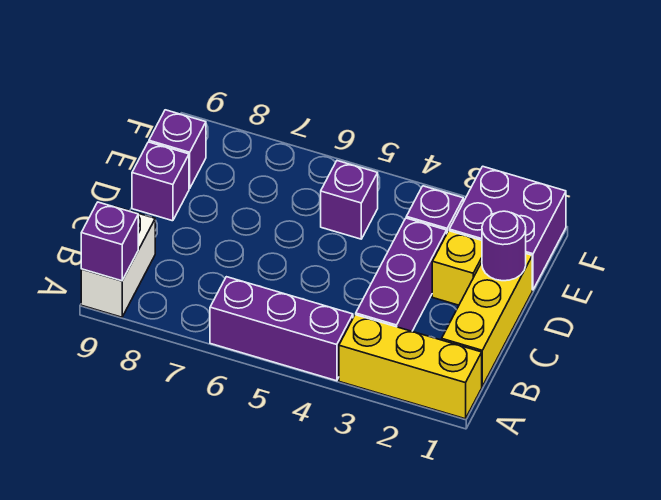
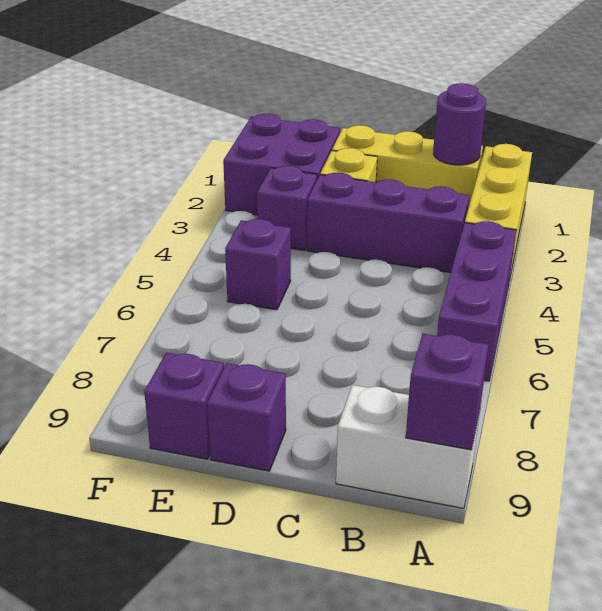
purple 1x1 round brick [482,211,526,281] -> purple 1x1 round brick moved to [433,83,486,165]

